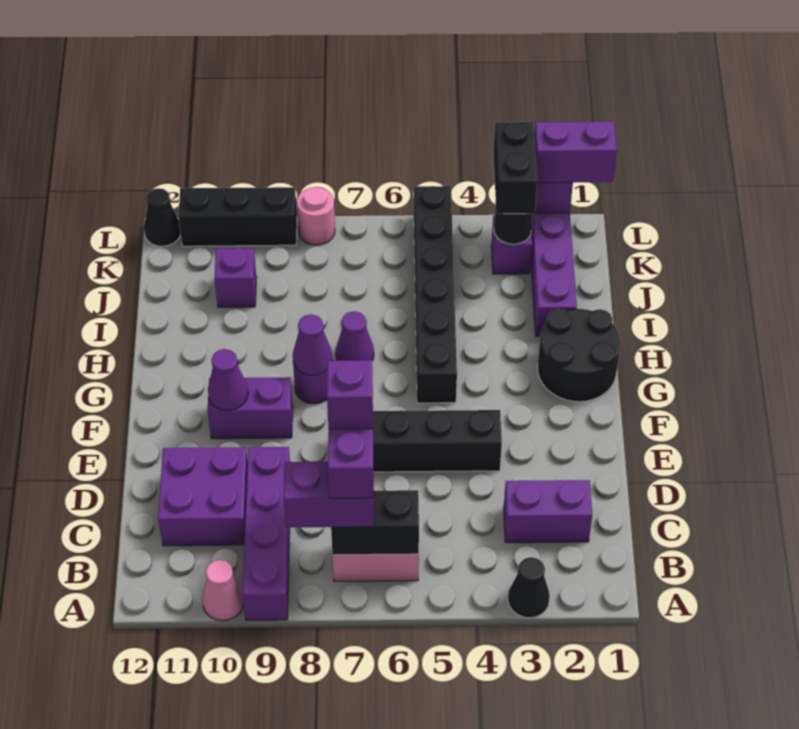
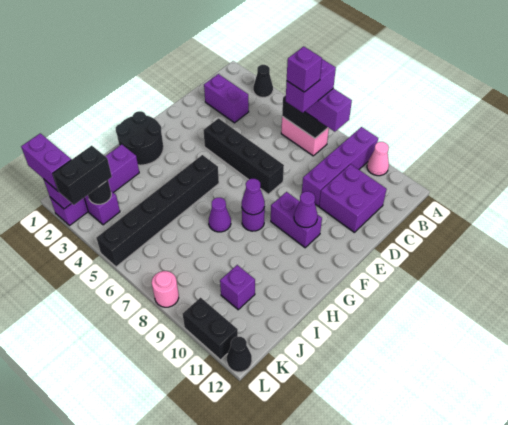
black 1x3 brick [178,187,297,246] -> black 1x2 brick [182,298,238,360]

